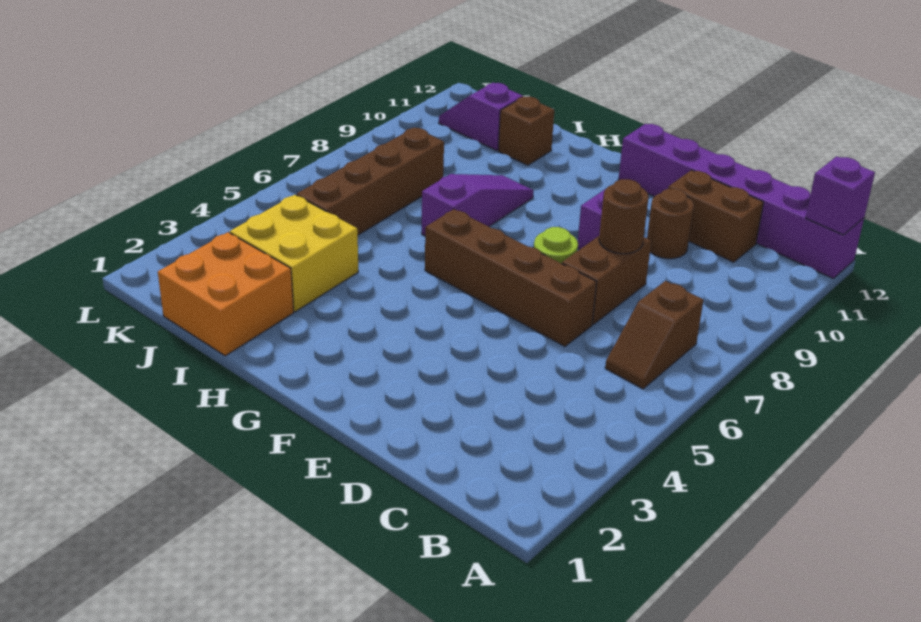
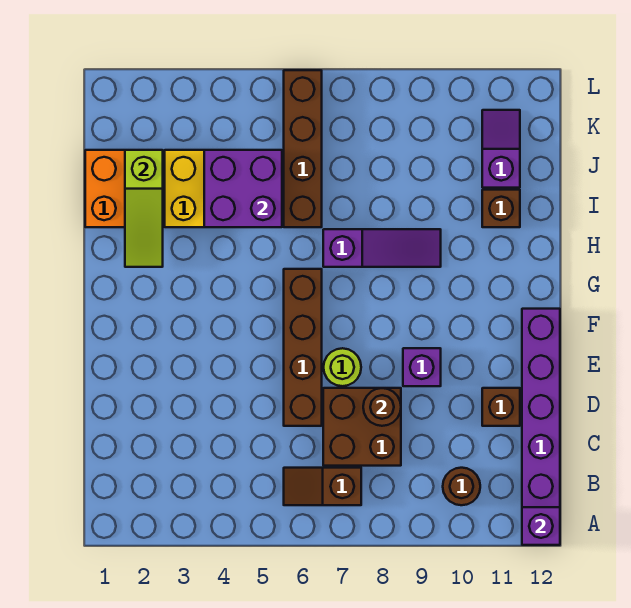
brown 1x2 brick [668,170,764,262] -> brown 1x1 brick [482,388,520,426]
brown 1x2 brick [562,236,651,324] -> brown 2x2 brick [323,388,401,466]
brown 1x1 round brick [647,189,694,259] -> brown 1x1 round brick moved to [443,468,480,505]
none -> lime 1x3 slope [125,150,163,267]
none -> purple 2x2 brick [204,150,282,227]
brown 1x4 brick [296,128,444,235] -> brown 1x4 brick turned to [284,70,322,227]

